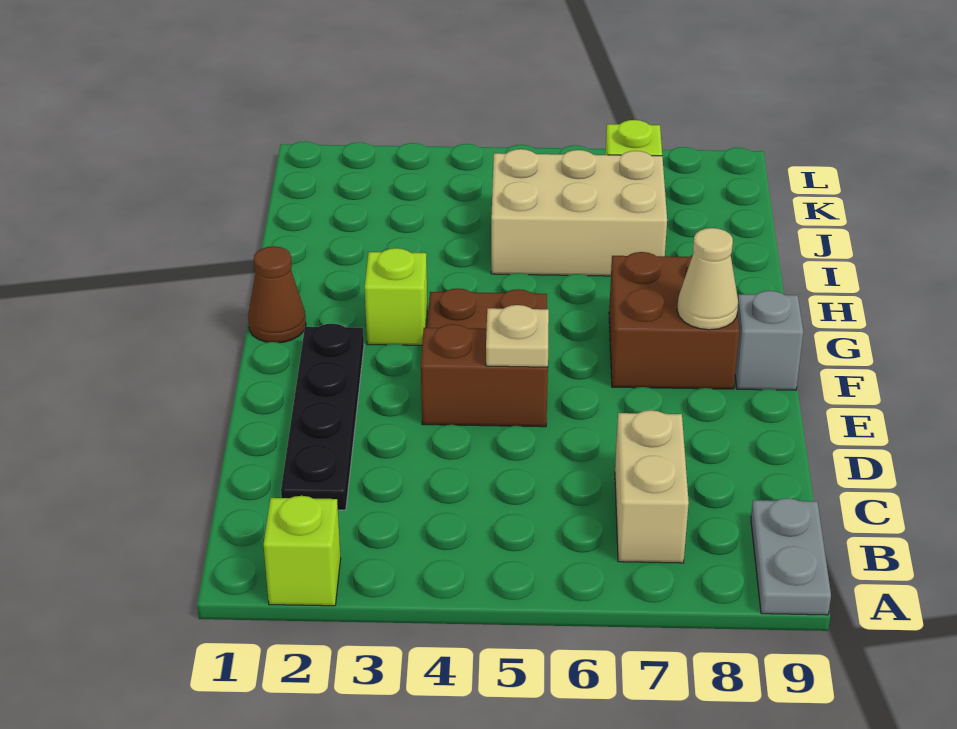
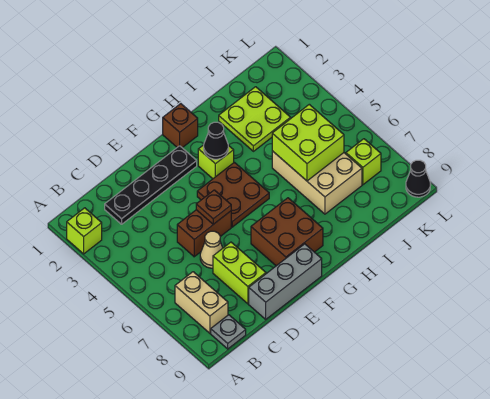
grey 1x2 plate [751,498,831,615] -> grey 1x1 plate [211,315,246,349]
tan 1x2 brick [615,410,689,563] -> tan 1x2 brick turned to [175,272,228,333]
none -> lime 1x2 brick [213,242,266,304]
brown 1x2 brick [421,324,548,427] -> brown 1x2 brick turned to [177,210,231,257]
tan 1x1 plate [486,305,549,367] -> brown 1x1 plate [196,190,231,224]
tan 1x1 cone [677,228,738,330] -> tan 1x1 cone moved to [200,231,223,268]
grey 1x1 brick [735,291,803,390] -> grey 1x3 brick [249,244,322,319]
brown 1x1 cone [248,246,306,343] -> brown 1x1 brick [163,104,198,148]
none -> black 1x1 cone [204,122,228,159]
none -> lime 2x2 plate [219,87,291,151]
none -> lime 2x2 brick [272,104,344,181]
none -> black 1x1 cone [406,160,431,197]

